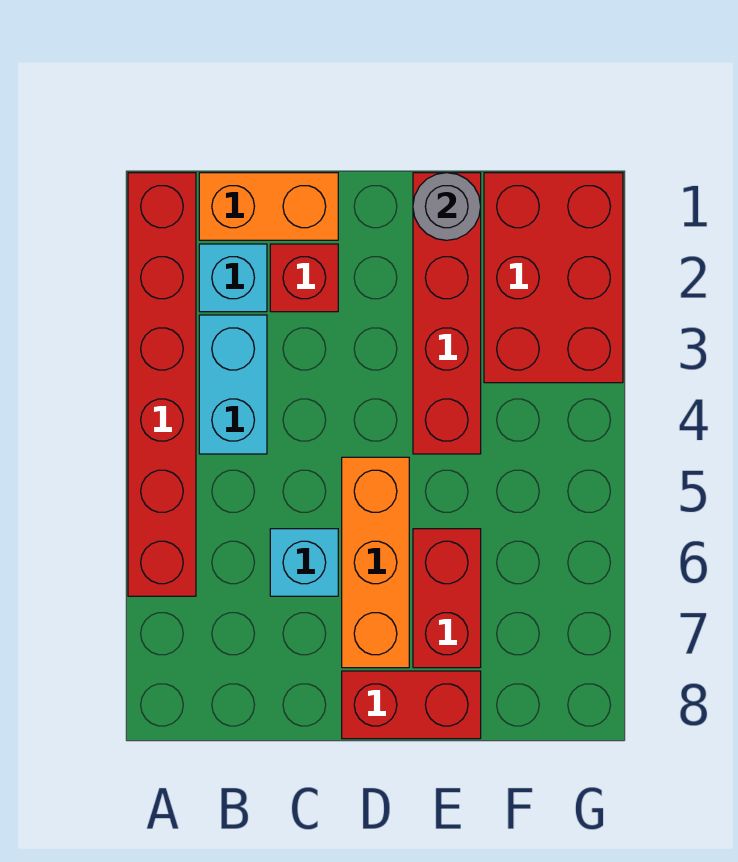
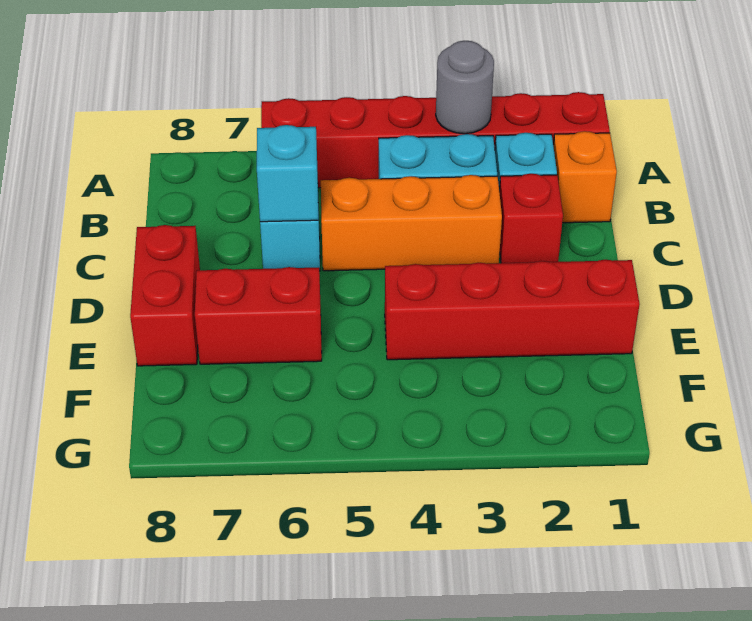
orange 1x2 brick [199,173,338,240] -> orange 1x1 brick [553,131,617,223]
none -> cyan 1x1 brick [257,125,318,222]
orange 1x3 brick [342,457,409,668] -> orange 1x3 brick moved to [321,175,502,271]
grey 1x1 round brick [413,173,481,240] -> grey 1x1 round brick moved to [436,41,494,134]
red 2x3 brick [484,173,623,383] -> none

